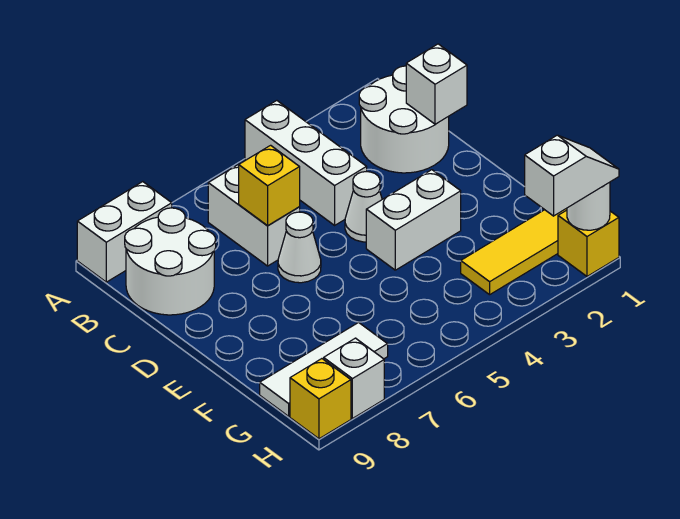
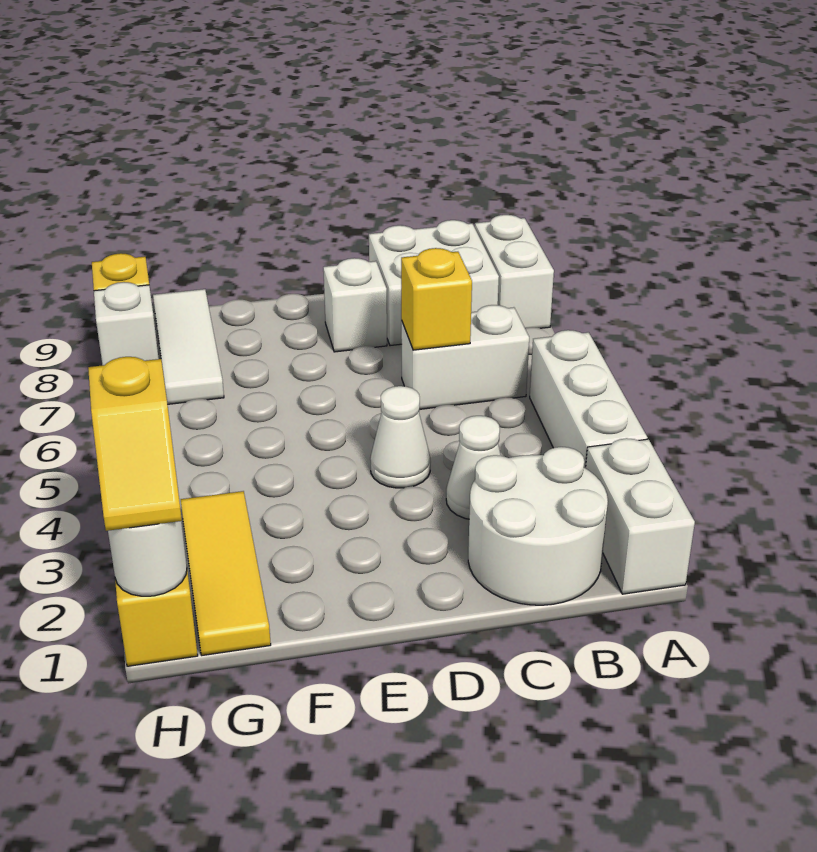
white 1x3 brick [245,101,367,225] -> white 1x3 brick turned to [530,330,648,468]
white 2x2 round brick [125,208,216,315] -> white 2x2 brick [369,220,499,346]
white 1x1 brick [406,44,467,124] -> white 1x1 brick moved to [323,258,387,352]
white 1x1 cone [278,212,321,283] -> white 1x1 cone moved to [446,416,501,519]
white 1x2 brick [366,170,461,270] -> white 1x2 brick moved to [586,438,695,594]
white 1x2 slope [525,135,619,216] -> yellow 1x2 slope [88,357,182,531]

